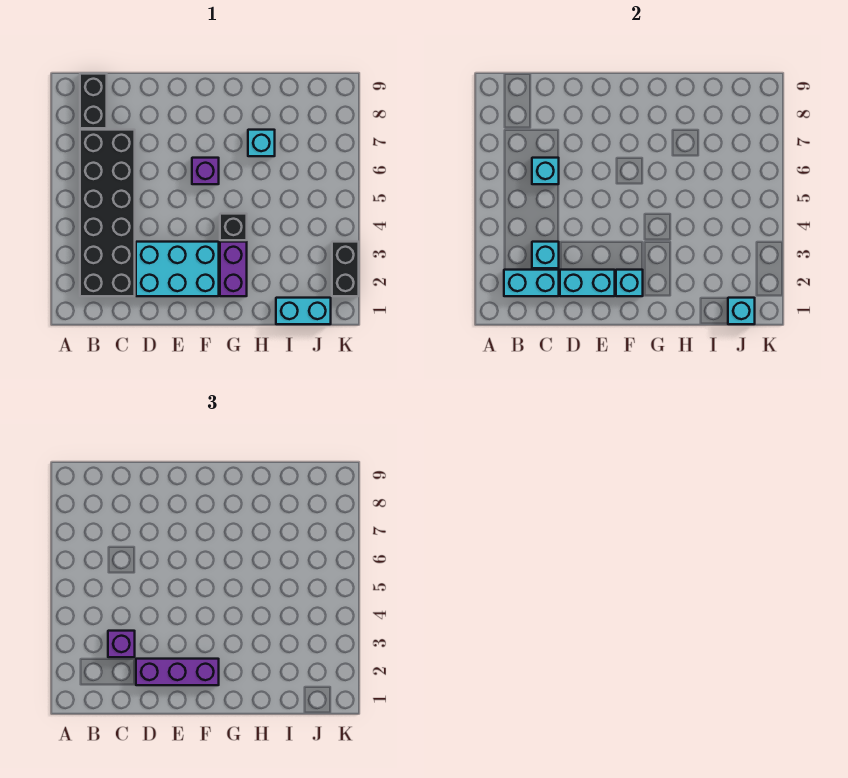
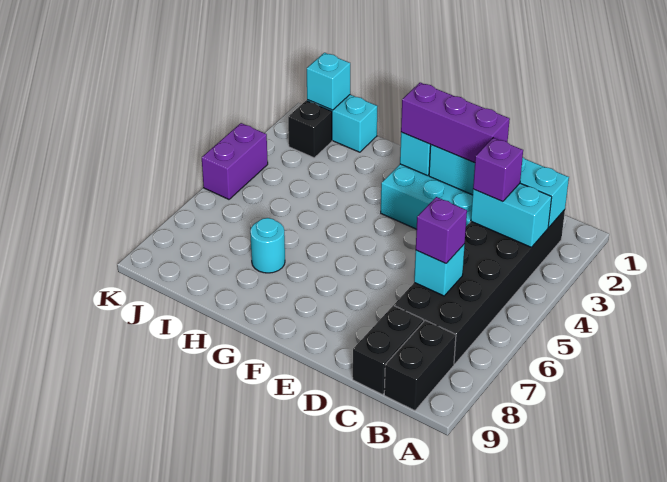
cyan 1x1 brick [532,242,559,268] -> cyan 1x2 brick [471,183,552,247]
purple 1x1 brick [192,158,219,184] -> purple 1x1 brick moved to [416,197,467,263]
purple 1x2 brick [220,242,247,296] -> purple 1x2 brick moved to [202,123,268,199]
black 1x1 brick [220,214,247,240] -> black 1x1 brick moved to [288,101,332,158]
cyan 1x1 brick [248,130,275,156] -> cyan 1x1 round brick [250,218,285,273]
black 1x2 brick [332,242,359,296] -> black 1x2 brick moved to [353,305,424,395]

